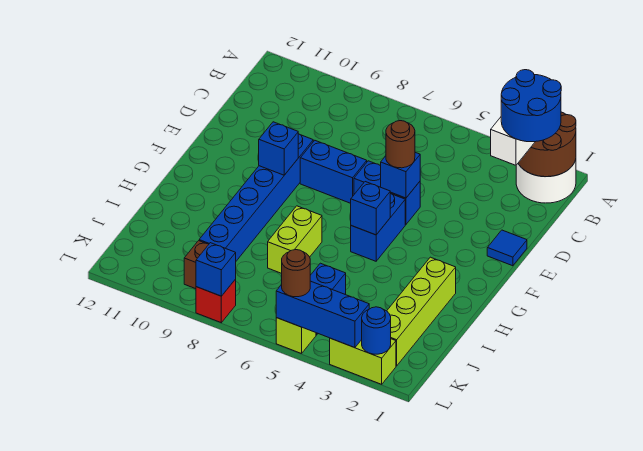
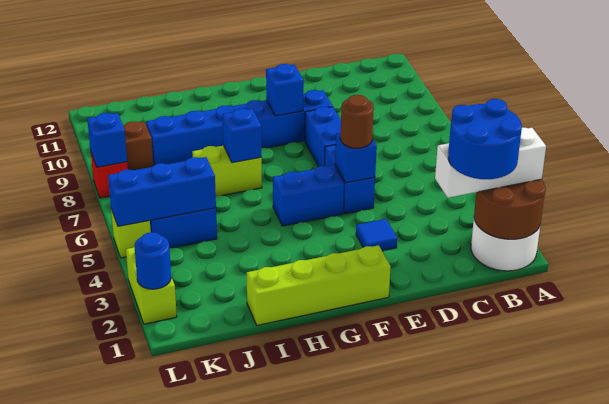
blue 1x1 tile [487,230,527,266] -> blue 1x1 tile moved to [356,219,397,251]
blue 1x1 brick [351,182,390,235] -> blue 1x1 brick moved to [223,109,262,163]
lime 1x4 brick [387,257,456,366] -> lime 1x4 brick moved to [246,245,391,325]
blue 1x3 brick [276,281,369,348] -> blue 1x3 brick turned to [108,157,216,226]
brown 1x1 round brick [282,250,310,297] -> none

